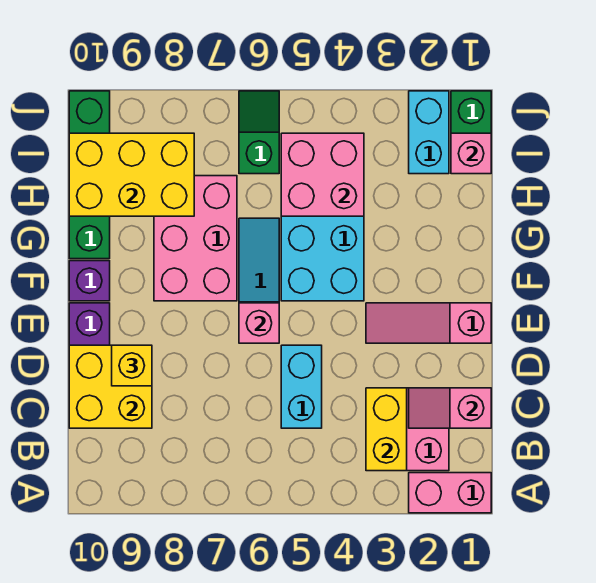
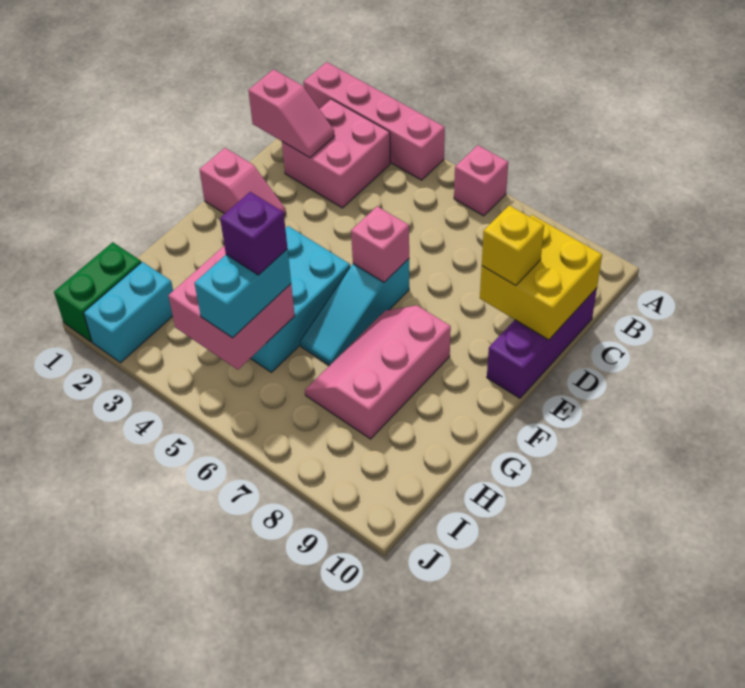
pink 1x2 brick [409,473,491,513] -> pink 1x4 brick [303,62,445,180]
yellow 1x2 brick [366,388,407,471] -> none
cyan 1x2 brick [281,345,322,428] -> cyan 1x2 brick moved to [195,249,291,338]
pink 1x3 slope [366,303,491,343] -> pink 1x2 slope [199,148,286,216]
pink 2x3 brick [154,176,237,301] -> pink 2x3 slope [305,305,451,439]
purple 1x1 brick [69,261,110,301] -> purple 1x1 brick moved to [220,192,287,275]
green 1x4 brick [69,91,110,259] -> none
yellow 2x3 brick [69,133,194,216] -> none
pink 1x1 brick [451,133,491,174] -> pink 1x1 brick moved to [454,145,508,216]
green 1x2 slope [239,91,279,174] -> none

